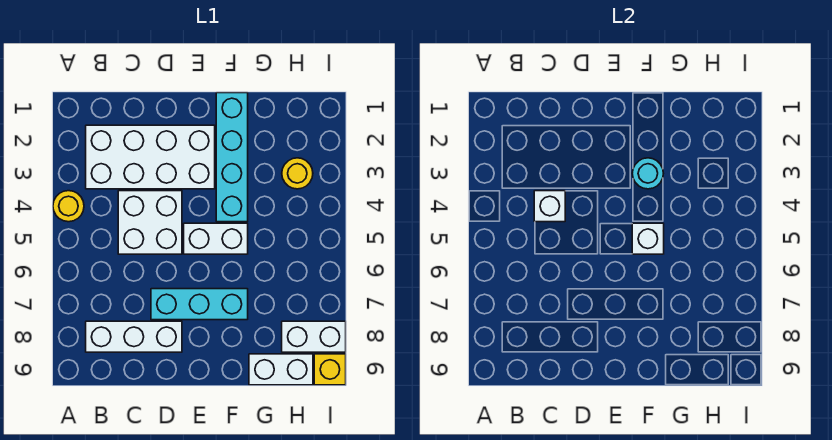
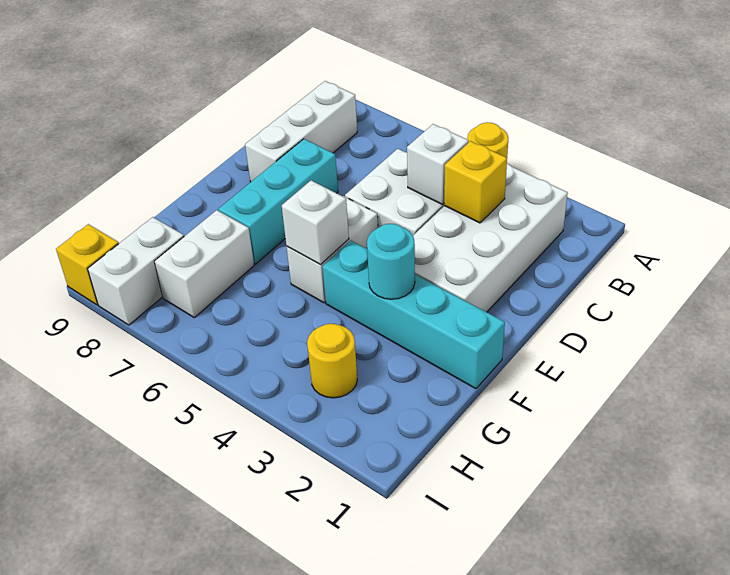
none -> yellow 1x1 brick [444,141,507,223]
white 1x2 brick [249,354,313,385] -> white 1x2 brick moved to [154,210,254,317]

